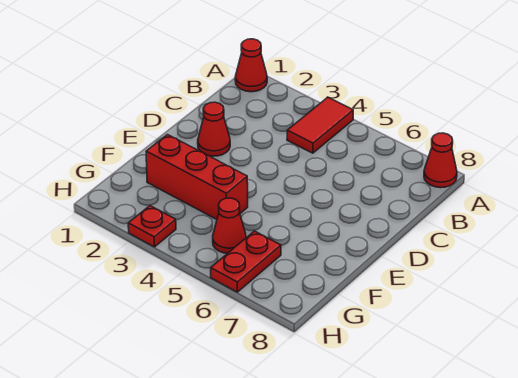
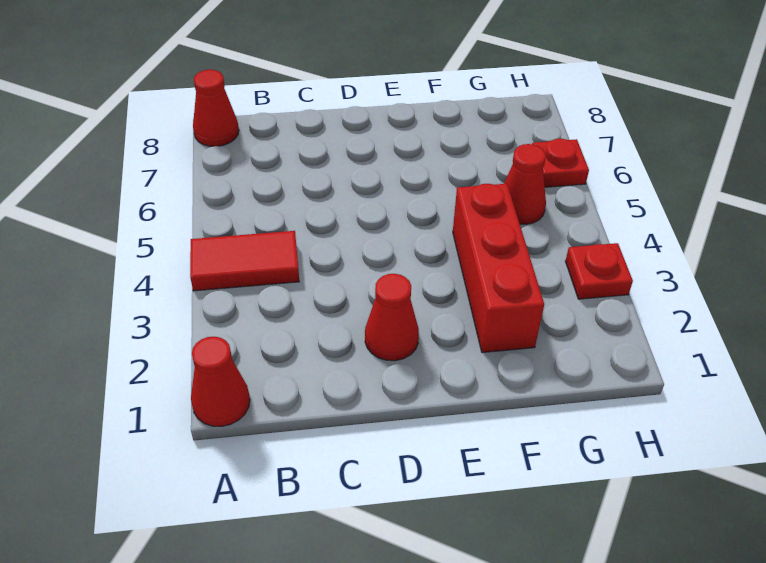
red 1x2 plate [211,231,281,292] -> red 1x1 plate [532,139,589,187]

